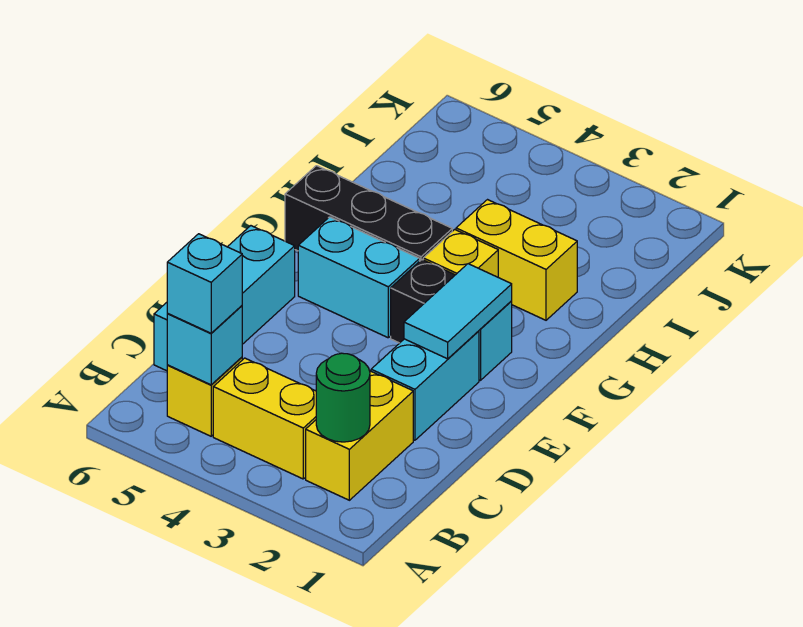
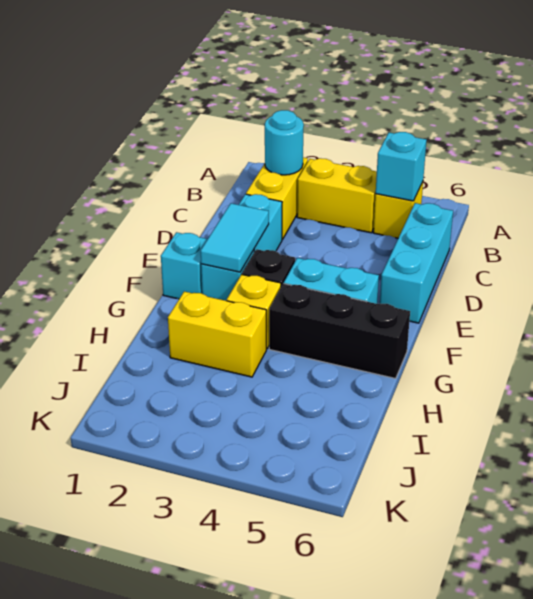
green 1x1 round brick [316,353,370,442] -> cyan 1x1 round brick [265,110,304,175]
cyan 1x1 brick [167,234,242,333] -> cyan 1x1 brick moved to [161,232,207,299]

